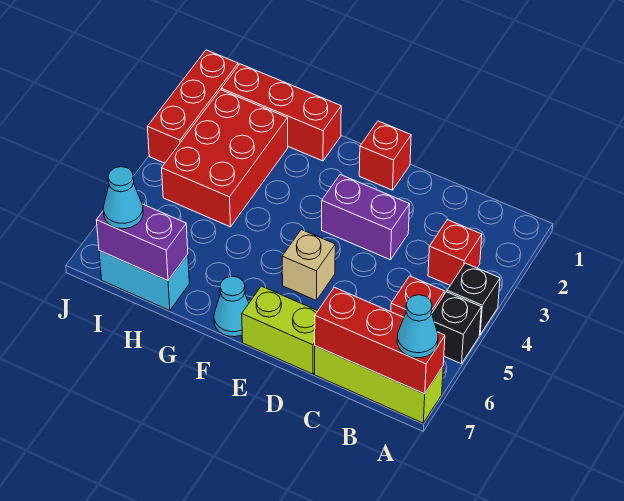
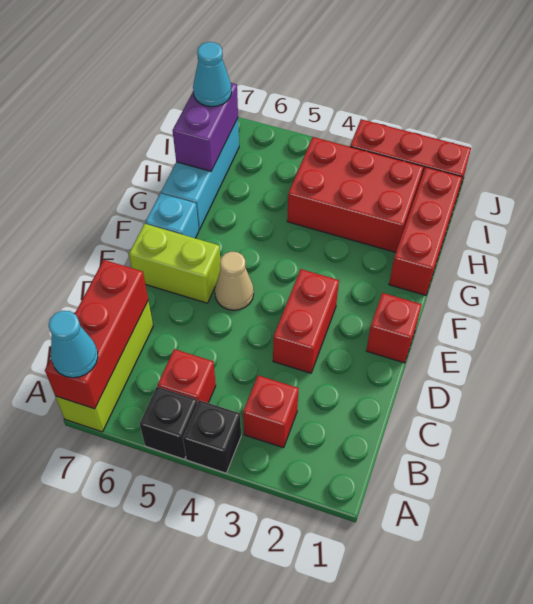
purple 1x2 brick [322,175,410,260] -> red 1x2 brick [273,269,339,373]
lime 1x2 brick [242,286,317,374] -> lime 1x2 brick turned to [129,224,221,303]
tan 1x1 brick [282,230,335,301] -> tan 1x1 cone [215,252,254,310]
cyan 1x1 cone [214,276,249,337] -> cyan 1x1 brick [145,193,199,238]
cyan 1x2 brick [99,251,189,311] -> cyan 1x3 brick [161,118,239,230]

